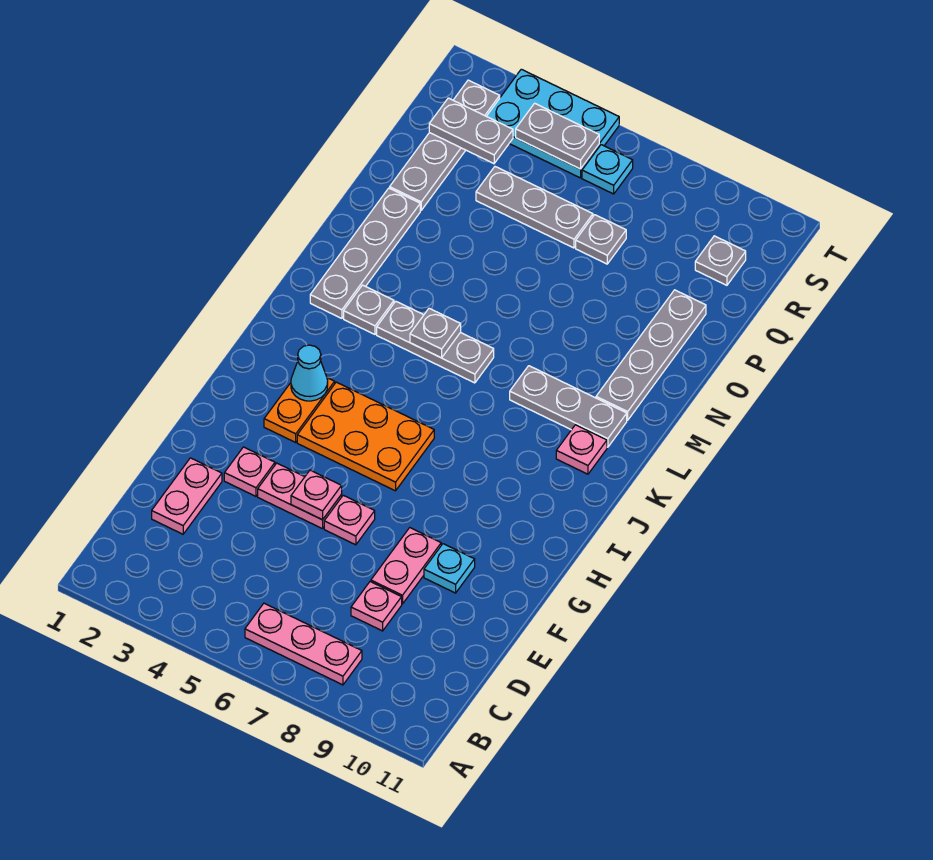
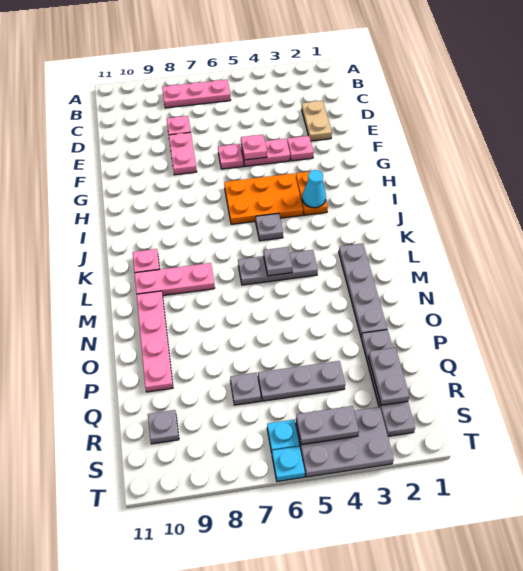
pink 1x2 plate [152,458,222,534] -> tan 1x2 plate [302,101,332,141]
cyan 1x1 plate [424,544,475,593] -> cyan 1x1 plate moved to [272,446,305,481]
grey 1x1 plate [344,285,394,334] -> grey 1x1 plate moved to [256,213,283,241]
grey 1x3 plate [510,366,627,447] -> pink 1x3 plate [135,263,215,296]
grey 1x4 plate [596,290,706,420] -> pink 1x4 plate [137,291,173,392]
grey 1x2 plate [429,98,513,164] -> grey 1x2 plate turned to [368,348,409,405]
cyan 2x3 plate [487,69,619,178] -> grey 2x3 plate [296,407,394,477]

